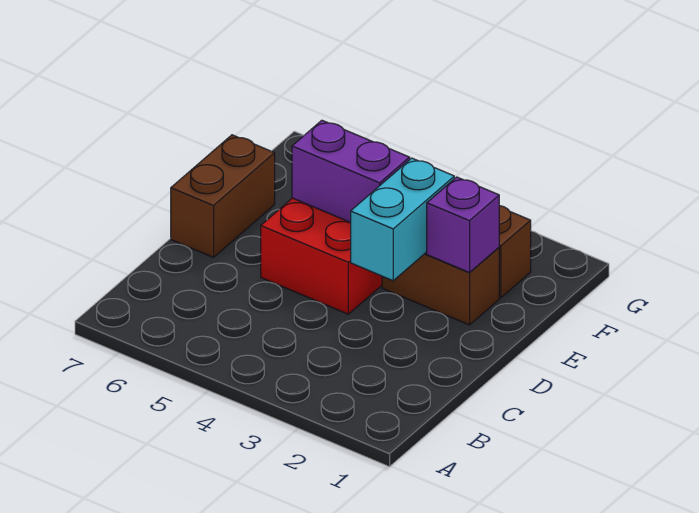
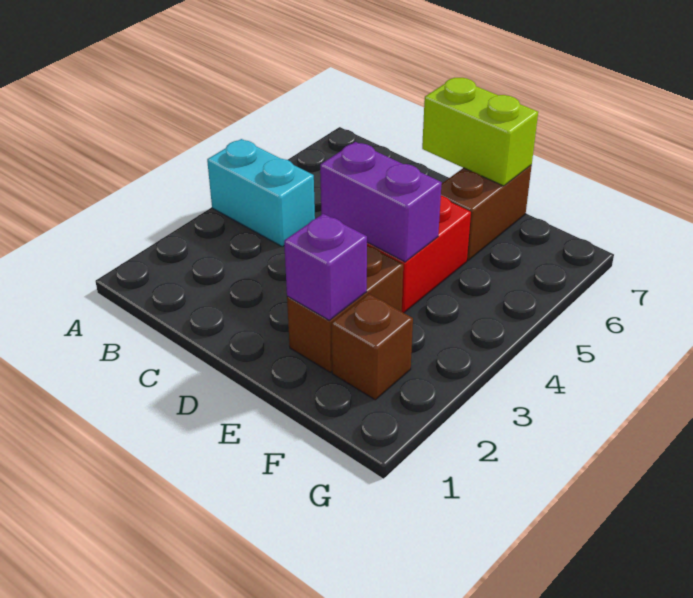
cyan 1x2 brick [351,158,454,281] -> cyan 1x2 brick moved to [207,139,315,247]
brown 1x2 brick [171,135,275,257] -> brown 1x2 brick turned to [441,165,532,260]
none -> lime 1x2 brick [422,78,538,186]
purple 1x2 brick [292,120,410,223] -> purple 1x2 brick turned to [320,142,442,262]

